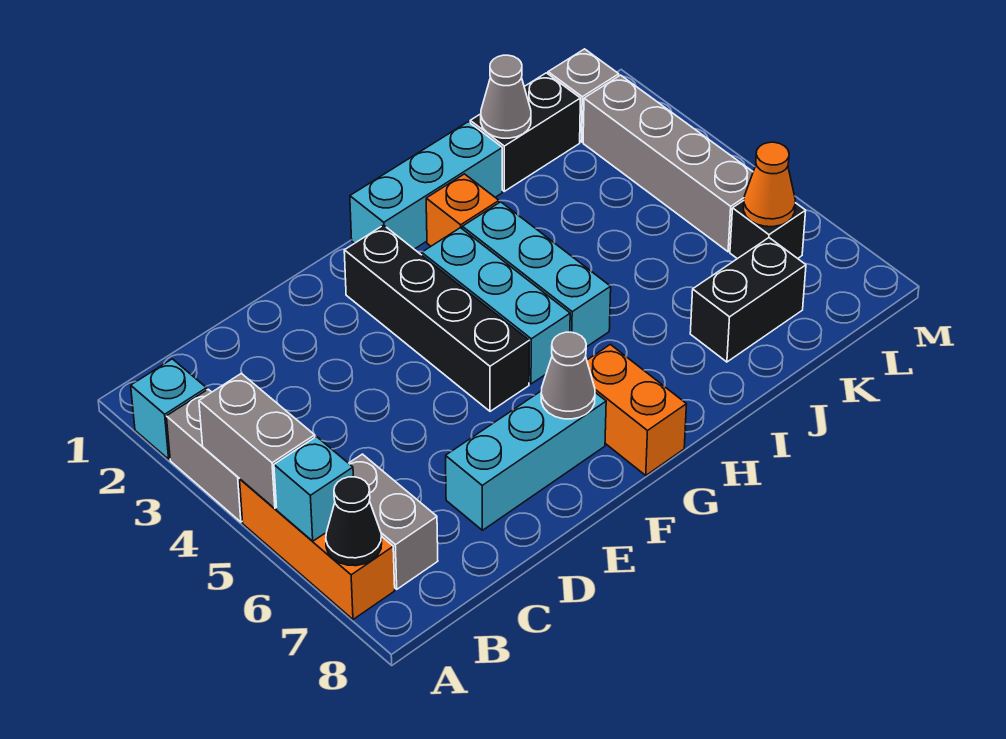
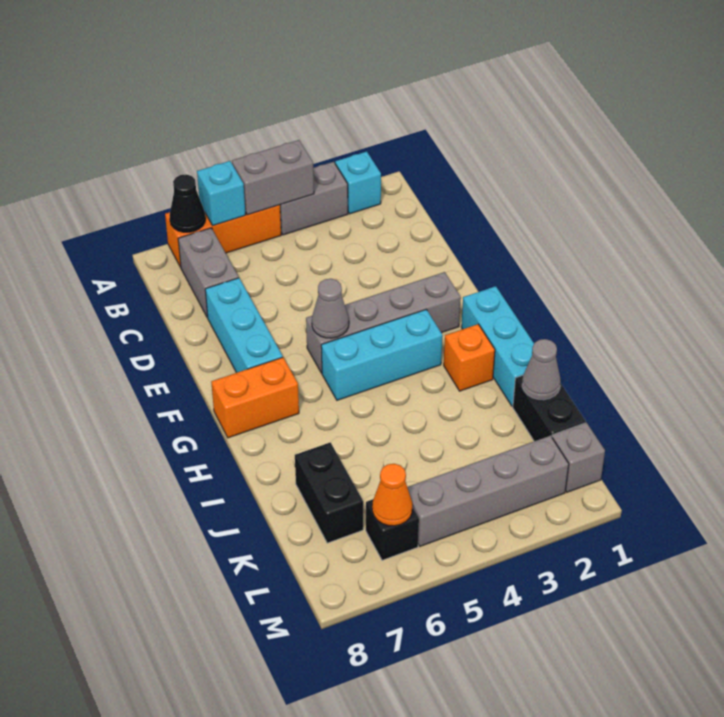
grey 1x2 brick [349,454,438,589] -> grey 1x2 brick turned to [178,228,239,318]
black 1x4 brick [344,225,529,411] -> grey 1x4 brick [306,272,461,373]
grey 1x1 cone [541,332,595,419] -> grey 1x1 cone moved to [312,279,349,338]
cyan 1x3 brick [462,202,611,347] -> none

